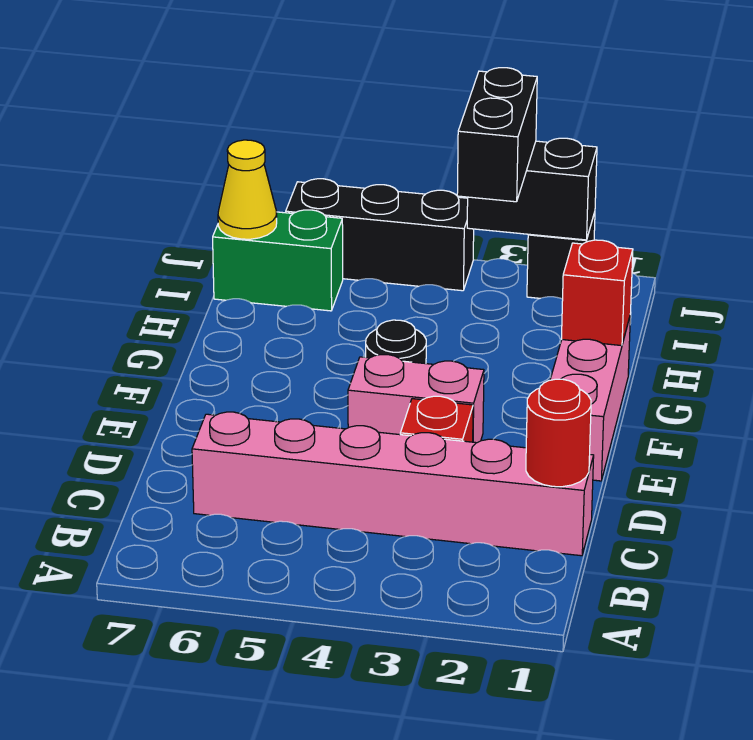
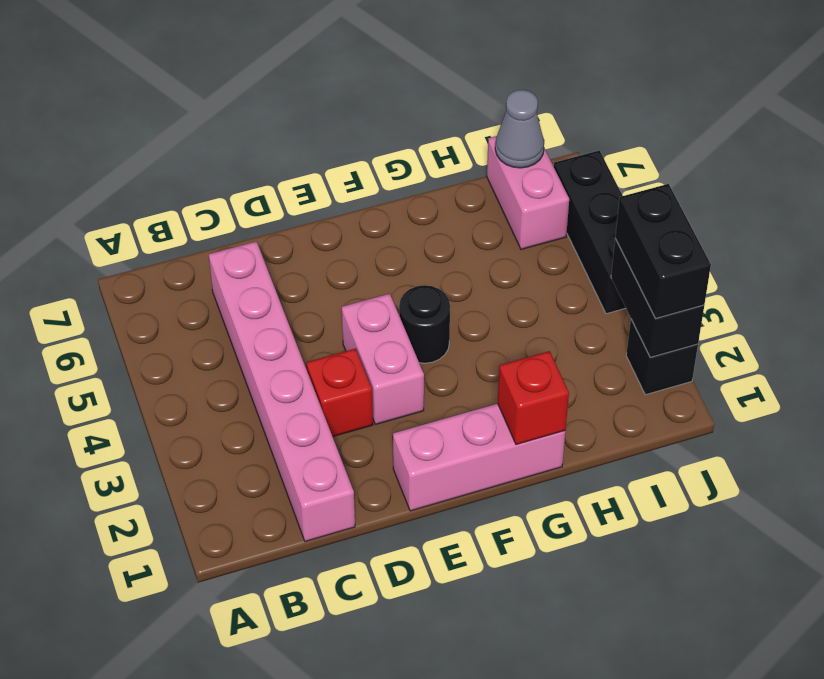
red 1x1 round brick [526,379,591,487] -> none
black 1x2 brick [457,68,537,202] -> black 1x2 brick turned to [615,184,711,318]
green 1x2 brick [213,210,343,311] -> pink 1x2 brick [487,136,569,249]
yellow 1x1 cone [218,140,277,239] -> grey 1x1 cone [495,90,544,168]

